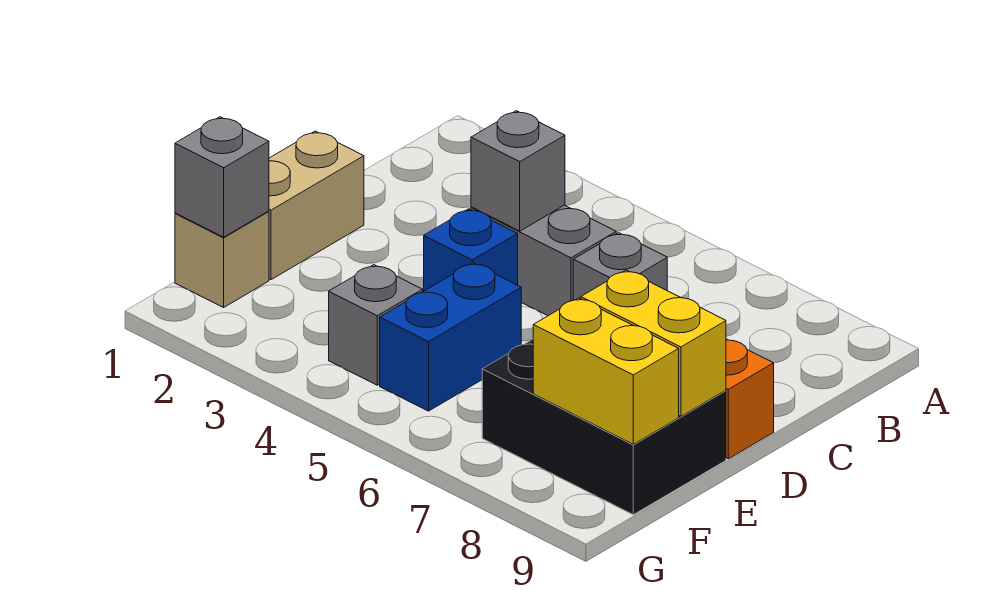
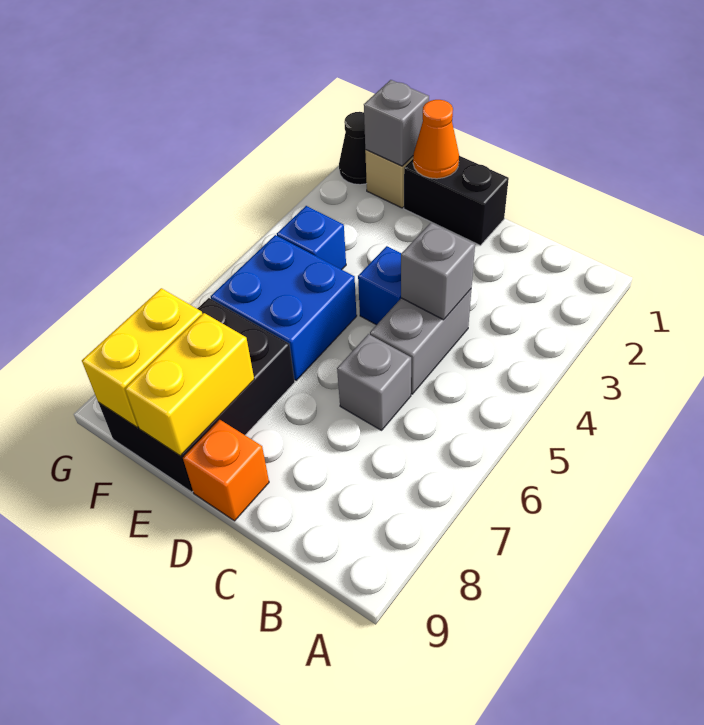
tan 1x2 brick [269,131,364,280] -> black 1x2 brick [404,156,509,245]
none -> orange 1x1 cone [413,100,459,179]
blue 1x2 brick [380,263,521,411] -> blue 2x2 brick [211,235,357,380]
grey 1x1 brick [329,265,423,385] -> blue 1x1 brick [277,206,346,270]
none -> black 1x1 cone [339,112,367,185]

